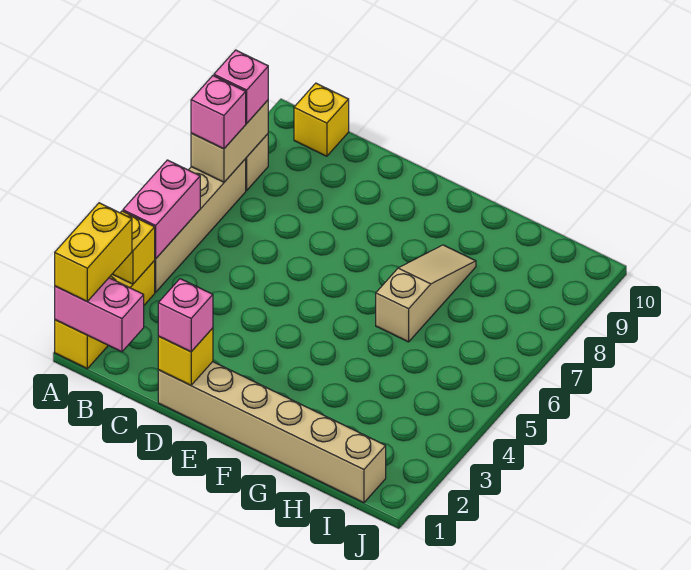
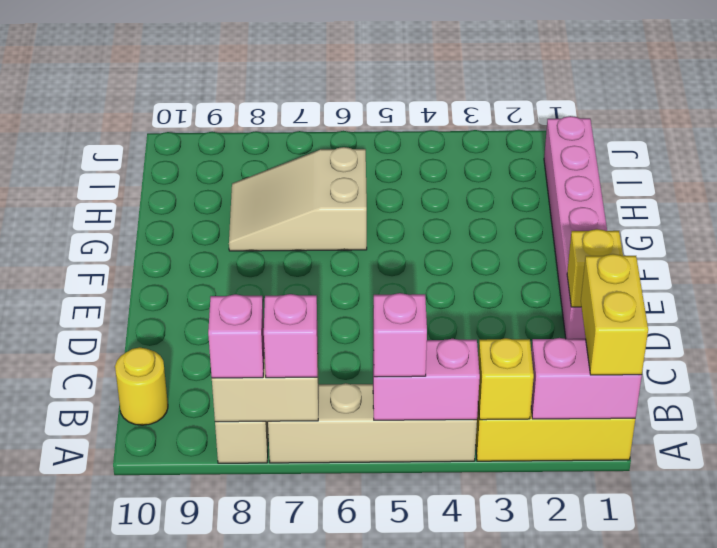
pink 1x2 brick [55,278,144,352] -> pink 1x2 brick turned to [531,338,642,419]
yellow 1x2 brick [55,203,132,301] -> yellow 1x2 brick turned to [581,254,648,375]
yellow 1x1 brick [294,83,349,156] -> yellow 1x1 round brick [115,347,168,425]
tan 1x6 brick [158,362,386,503] -> pink 1x6 brick [544,116,607,339]
pink 1x1 brick [158,279,213,352] -> pink 1x1 brick moved to [373,293,427,377]
tan 1x3 slope [376,245,476,342] -> tan 2x3 slope [229,147,367,251]

